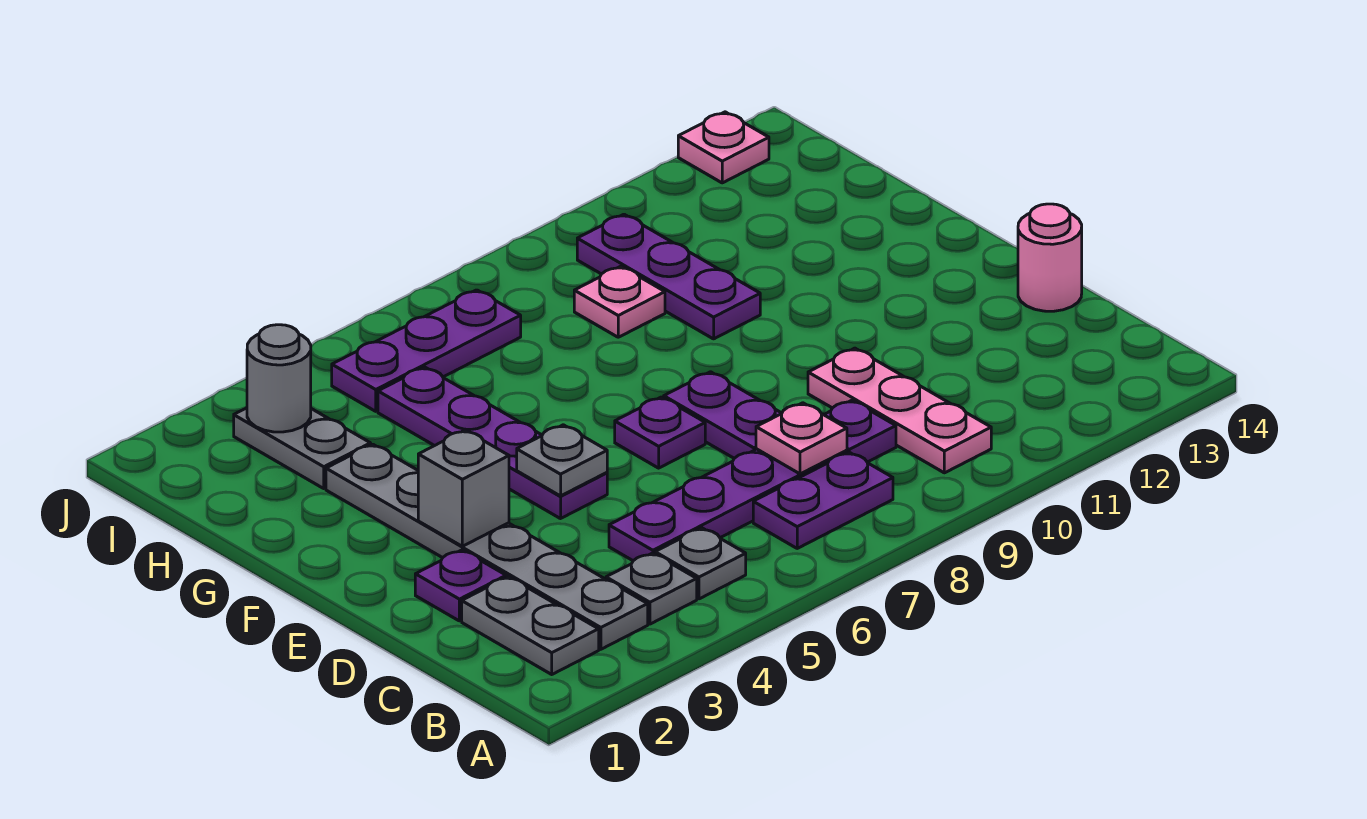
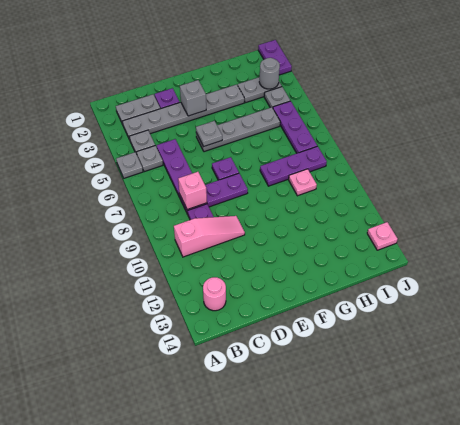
none -> grey 1x1 plate [116,152,143,178]
purple 1x2 plate [753,452,893,548] -> purple 1x2 plate moved to [258,40,292,75]
pink 1x3 plate [808,348,991,473] -> pink 1x3 slope [174,216,245,257]
pink 1x1 plate [756,403,847,474] -> pink 1x1 brick [178,172,207,210]
pink 1x1 round brick [1018,204,1082,311] -> pink 1x1 round brick moved to [203,277,226,311]
purple 1x4 plate [378,367,607,519] -> grey 1x4 plate [196,107,280,152]
purple 1x3 plate [577,214,760,339] -> purple 1x3 plate moved to [260,146,327,186]
none -> grey 1x1 plate [264,87,290,108]

